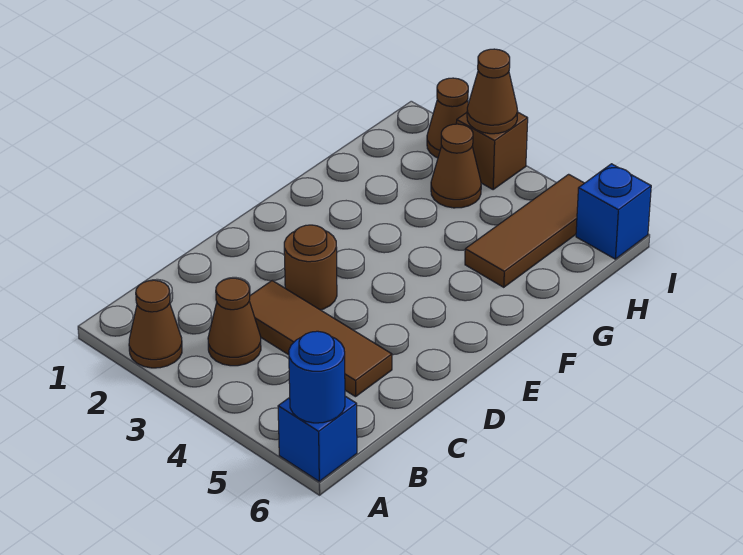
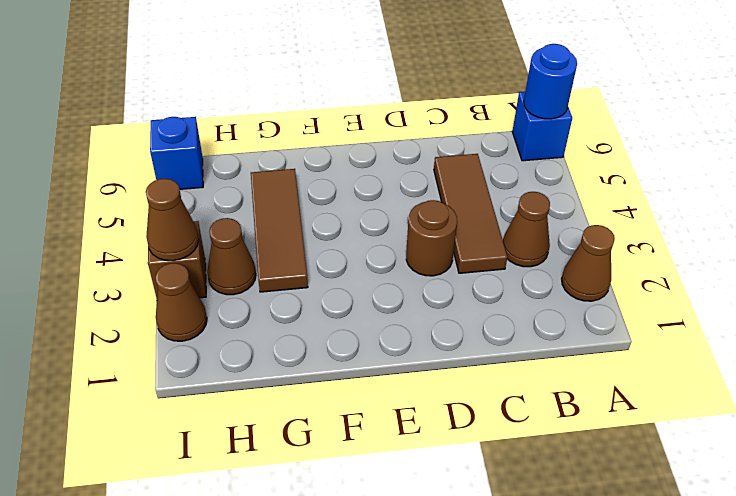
brown 1x3 tile [465,174,584,287] -> brown 1x3 tile turned to [251,169,308,292]

